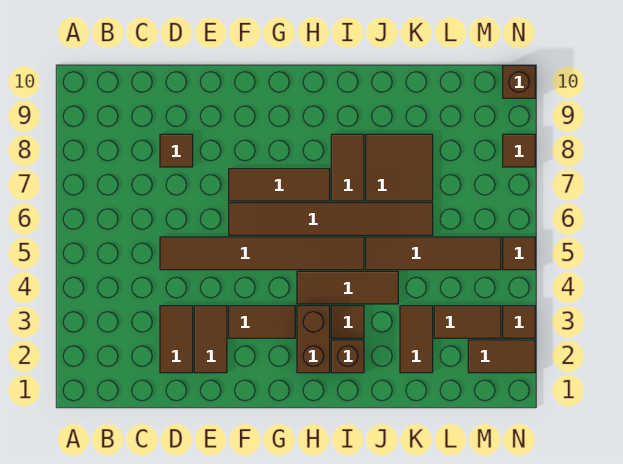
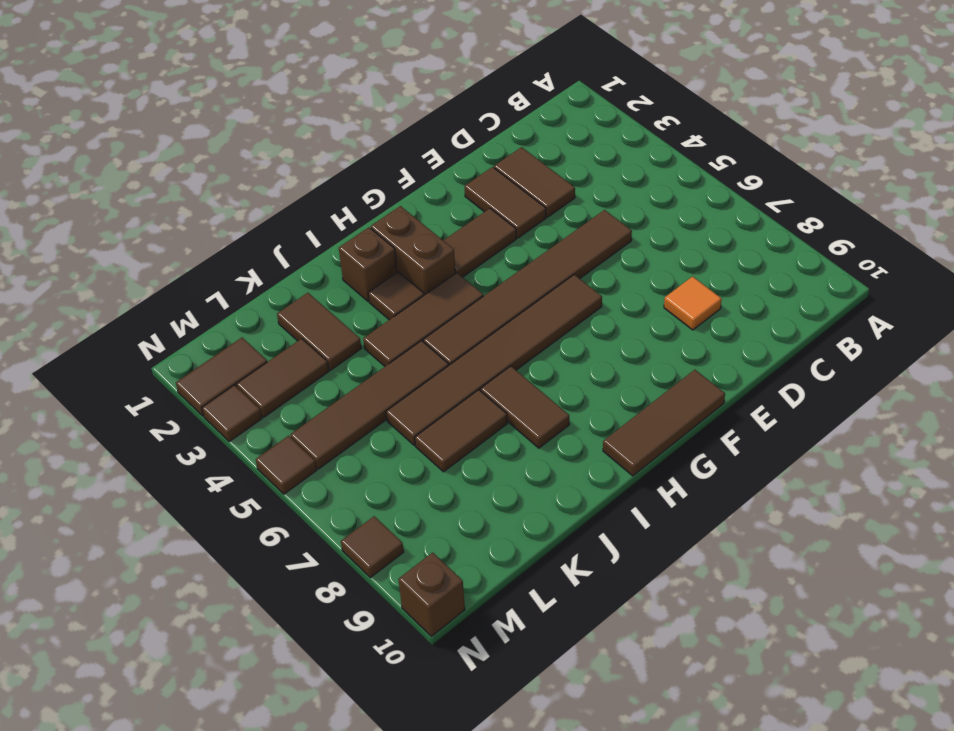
brown 1x1 tile [160,134,193,167] -> orange 1x1 tile [664,277,722,330]
brown 1x3 tile [229,169,330,201] -> brown 1x3 tile moved to [603,370,725,476]
brown 2x2 tile [366,134,433,201] -> brown 1x2 tile [415,390,507,472]

